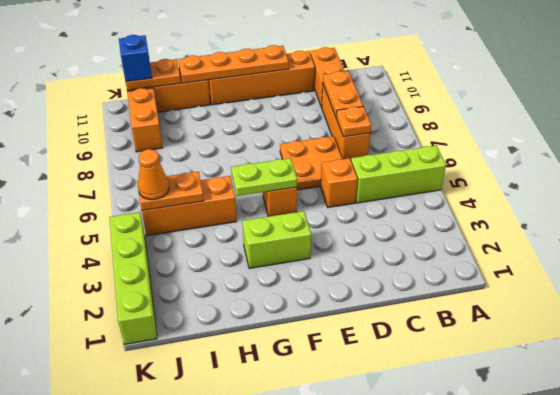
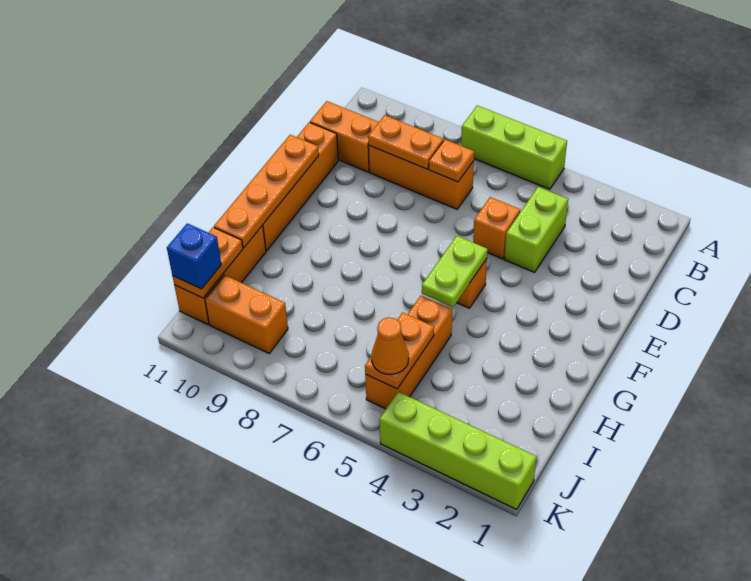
lime 1x3 brick [351,146,446,203] -> lime 1x3 brick turned to [461,106,567,189]
orange 2x2 plate [280,136,342,190] -> none
lime 1x2 brick [242,211,311,269] -> lime 1x2 brick moved to [504,187,568,273]

